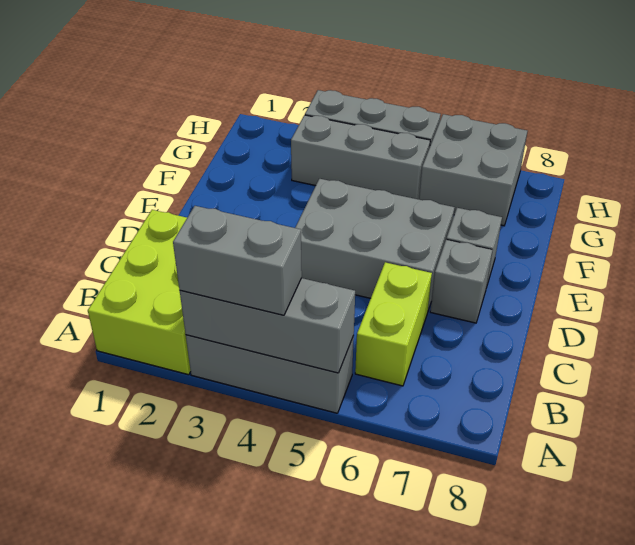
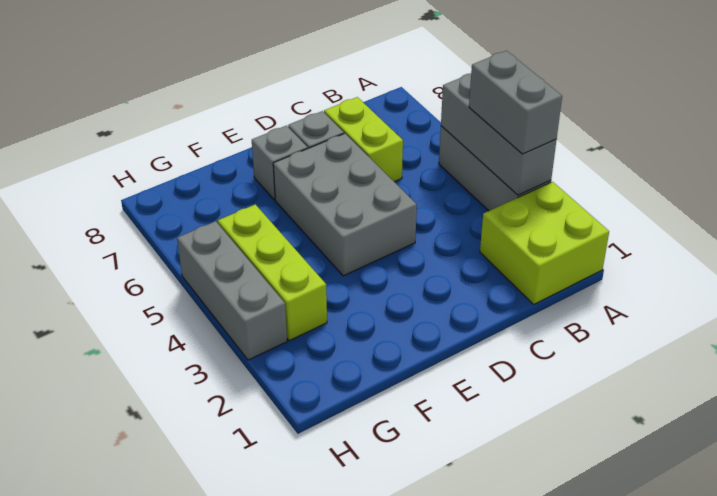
lime 2x3 brick [88,210,191,375] -> lime 2x2 brick [480,182,609,304]
lime 1x2 brick [355,262,432,386] -> lime 1x2 brick turned to [324,97,403,182]
grey 1x3 brick [291,115,430,199] -> lime 1x3 brick [218,204,327,341]
grey 2x2 brick [419,114,527,226] -> none

